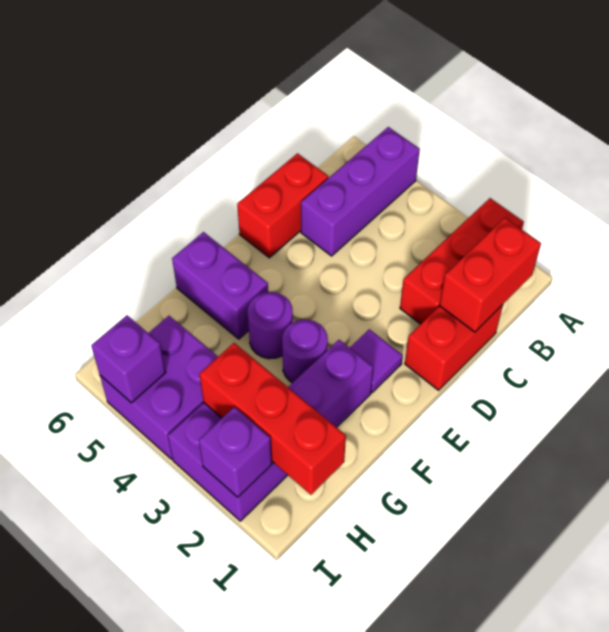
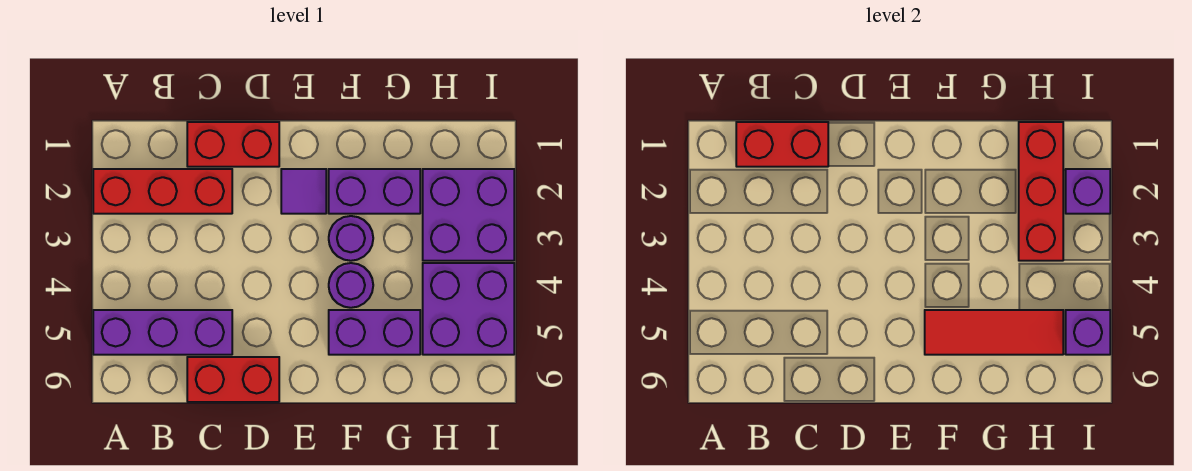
purple 1x2 brick [172,232,268,339] -> purple 1x2 brick turned to [329,310,420,355]
none -> red 1x3 tile [925,310,1063,355]

